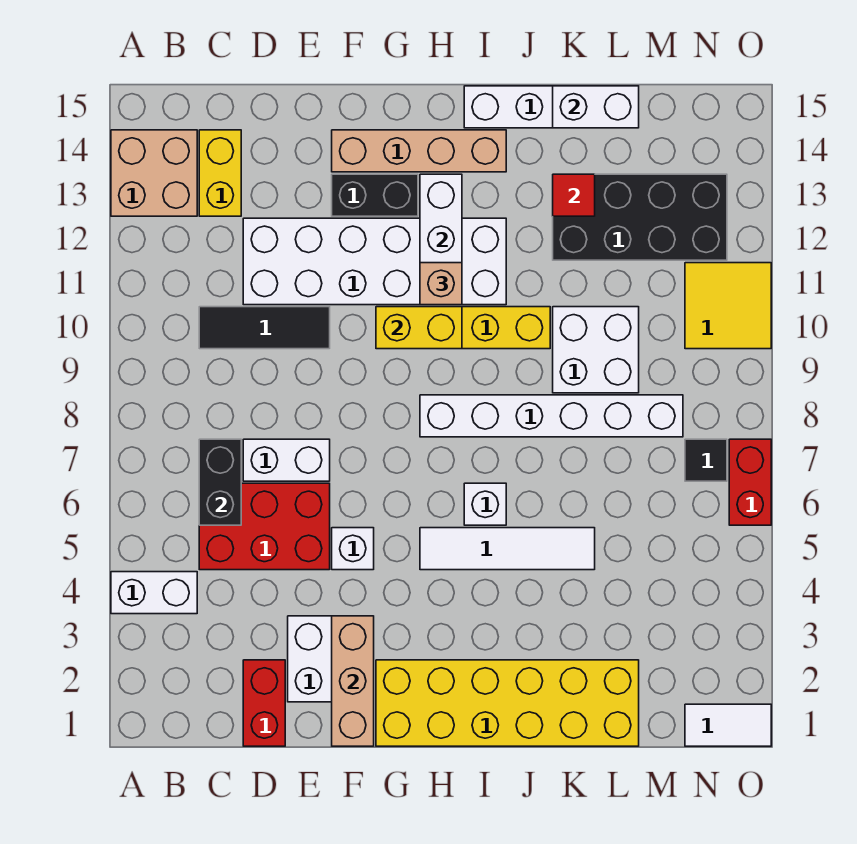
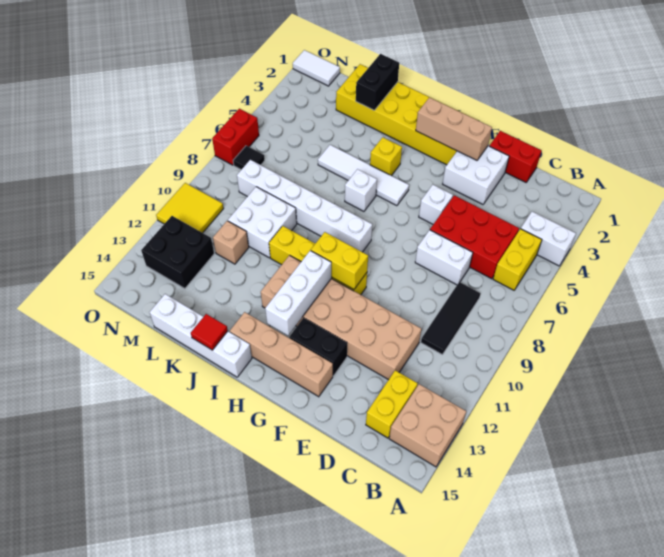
none -> yellow 1x2 brick [493,229,542,290]
black 1x2 brick [199,439,241,525] -> black 1x2 brick moved to [356,54,399,110]
black 1x3 tile [199,307,330,349] -> black 1x3 tile turned to [421,282,481,355]
red 1x2 brick [243,660,285,746] -> red 1x2 brick turned to [490,131,542,182]
white 2x6 brick [243,218,506,305] -> tan 2x6 brick [261,255,421,380]
tan 1x3 brick [332,616,374,746] -> tan 1x3 brick turned to [416,97,492,160]
tan 1x1 brick [420,263,462,305] -> tan 1x1 brick moved to [213,221,249,264]
none -> yellow 1x1 brick [370,137,402,176]
black 2x4 brick [553,174,727,260] -> black 2x2 brick [141,216,214,289]
red 1x1 tile [553,174,595,216] -> red 1x1 tile moved to [191,314,228,350]
white 1x2 brick [553,86,639,128] -> none

